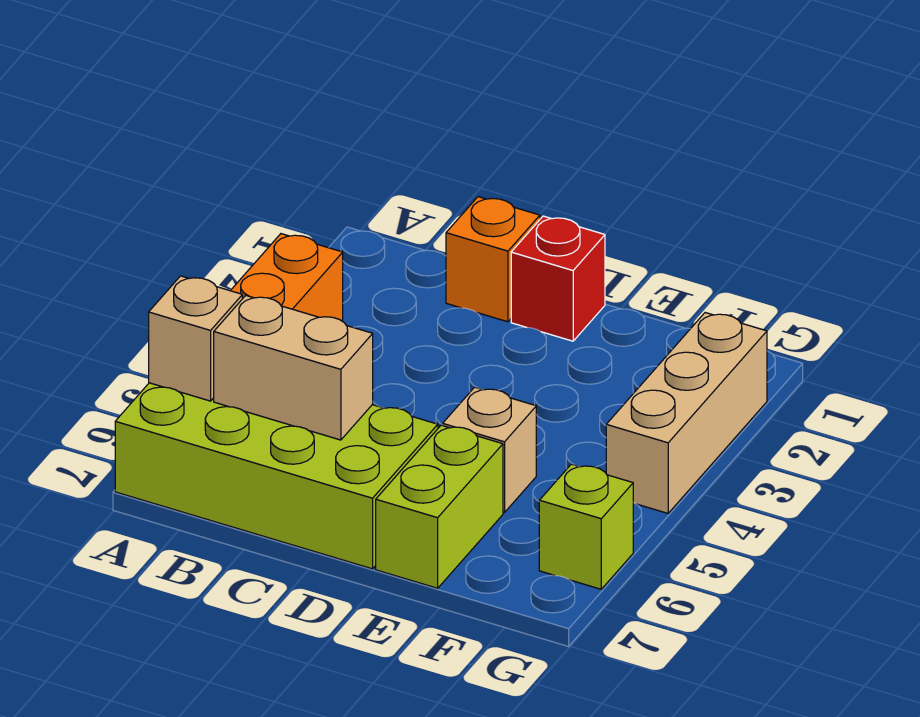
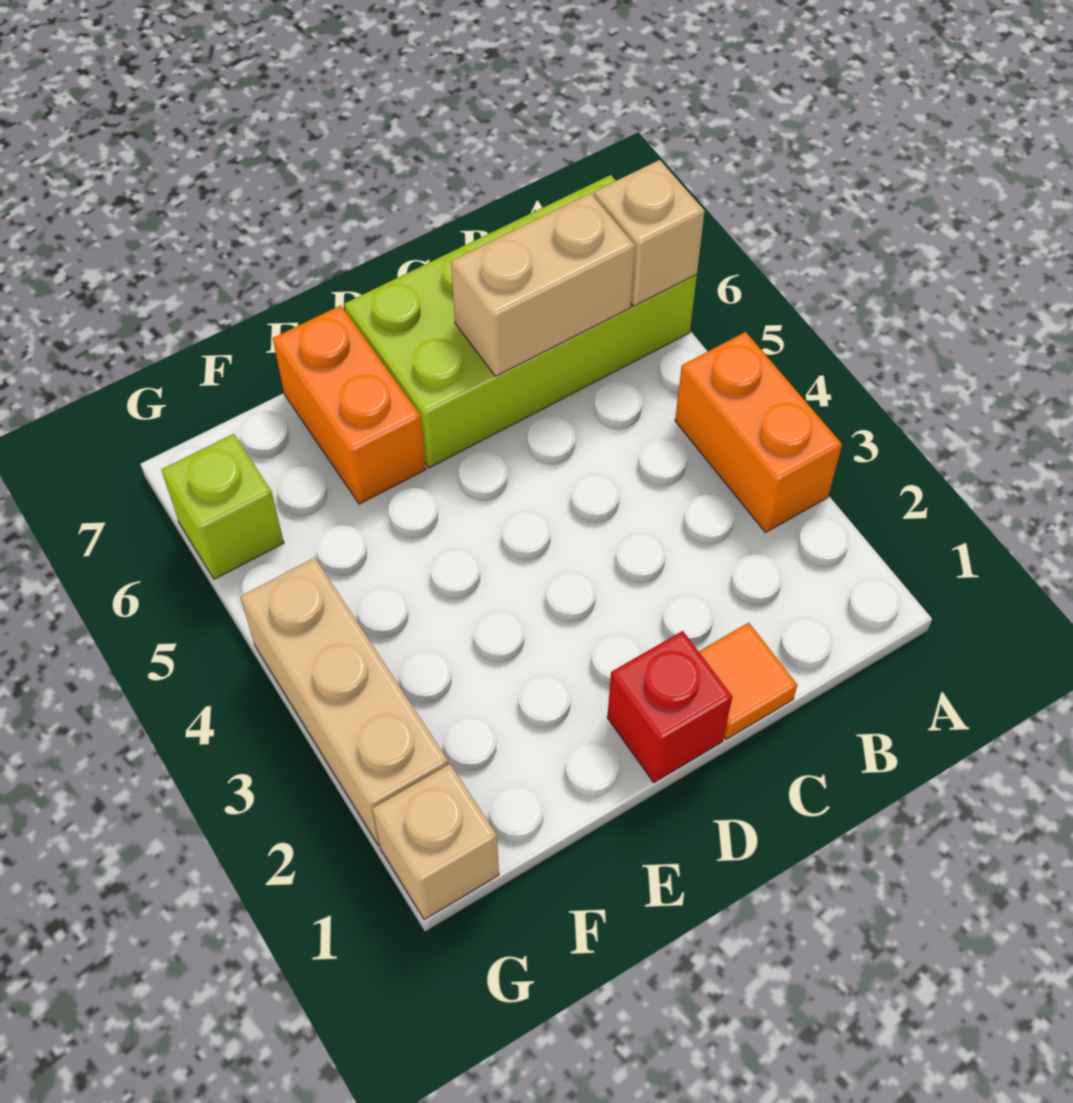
orange 1x1 brick [446,197,540,322] -> orange 1x1 tile [699,623,797,739]
tan 1x1 brick [443,387,536,512] -> tan 1x1 brick moved to [372,764,499,920]
lime 1x2 brick [376,425,503,588] -> orange 1x2 brick [273,305,426,504]

